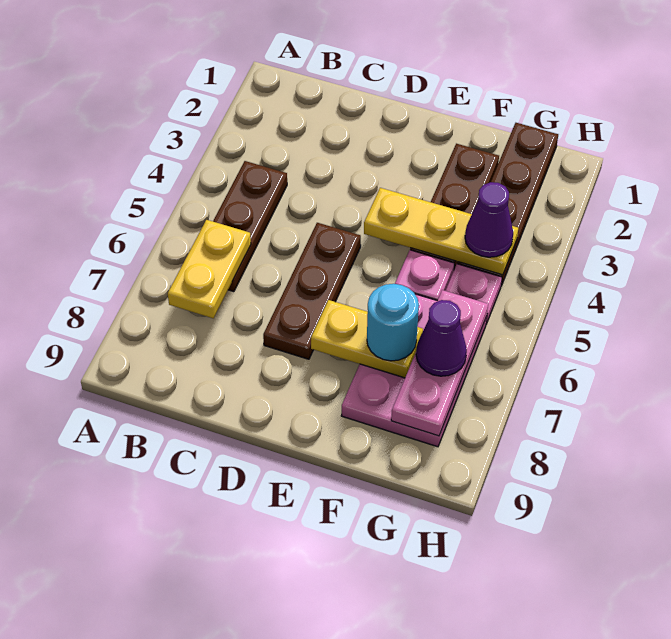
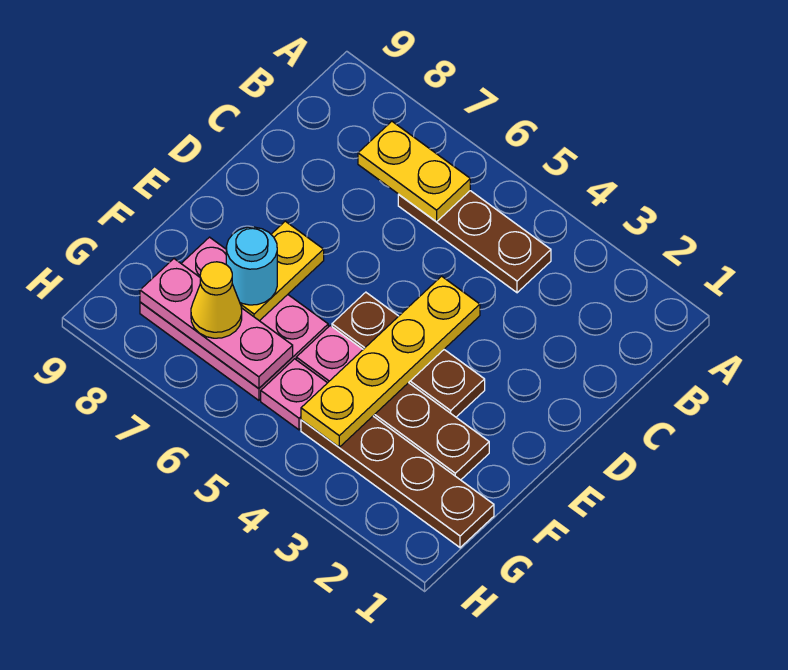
brown 1x3 plate [263,223,361,359] -> brown 1x3 plate moved to [332,292,485,417]
yellow 1x3 plate [364,188,518,275] -> yellow 1x4 plate [301,276,480,447]
purple 1x1 cone [465,182,513,257] -> none
purple 1x1 cone [416,300,467,376] -> yellow 1x1 cone [191,262,242,338]

